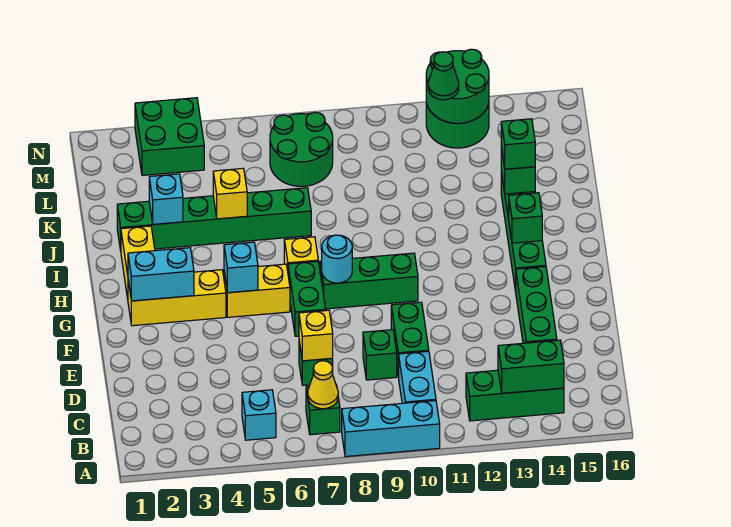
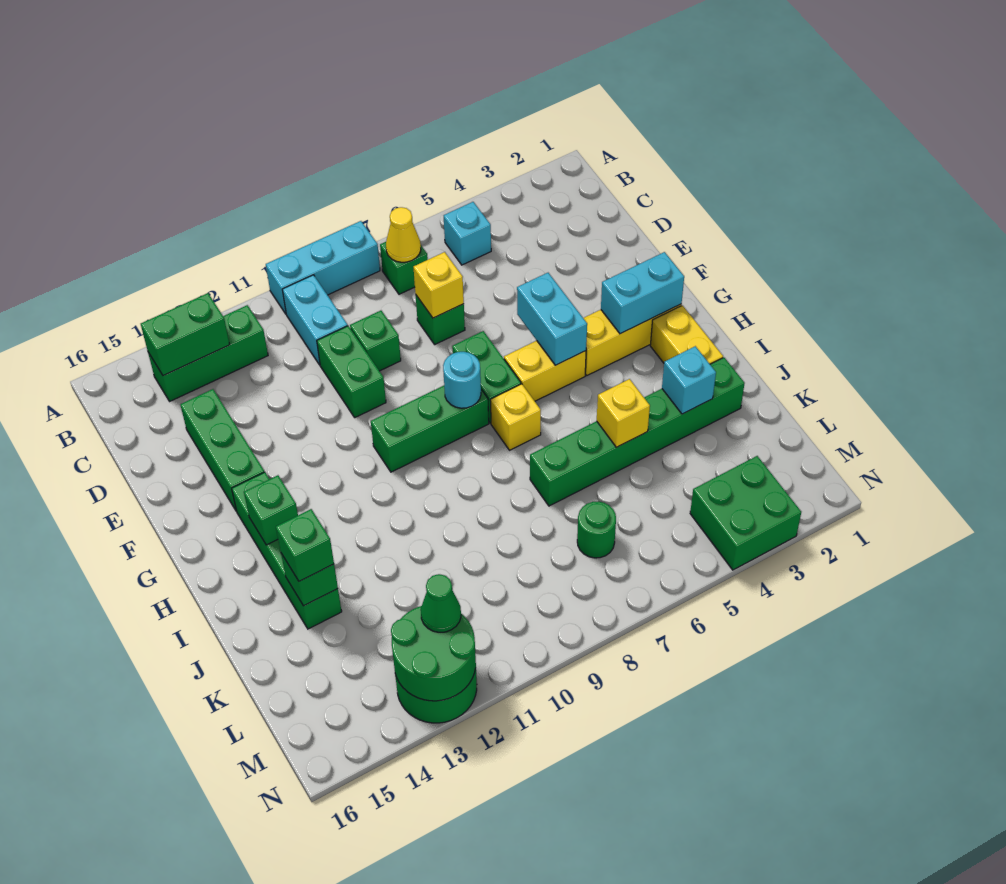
cyan 1x1 brick [224,242,258,293] -> cyan 1x2 brick [517,273,587,365]
green 2x2 round brick [270,112,333,186] -> green 1x1 round brick [577,501,616,558]

